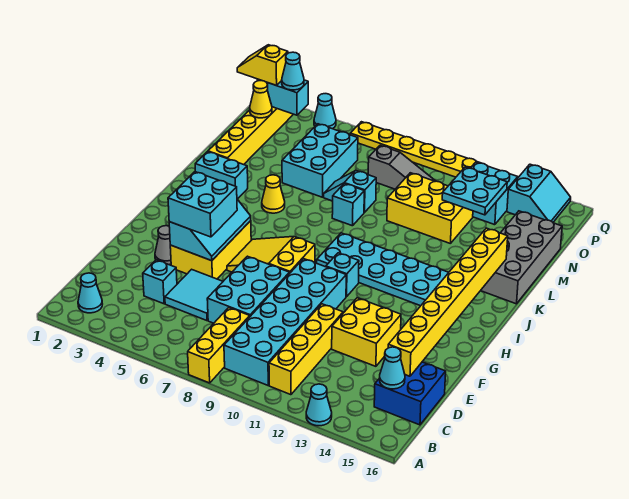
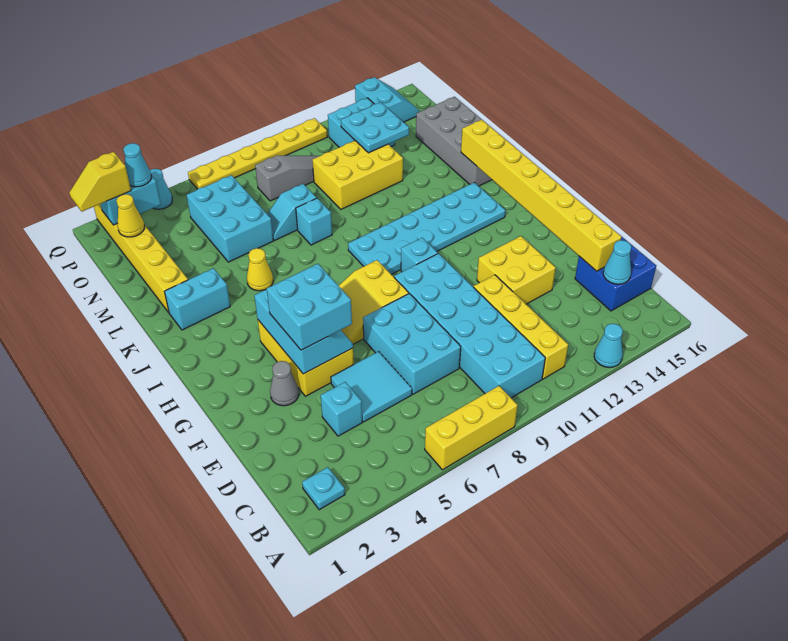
yellow 1x3 brick [188,308,250,383] -> yellow 1x3 brick turned to [425,386,518,470]
cyan 1x1 cone [78,273,102,313] -> cyan 1x1 plate [302,467,345,510]

